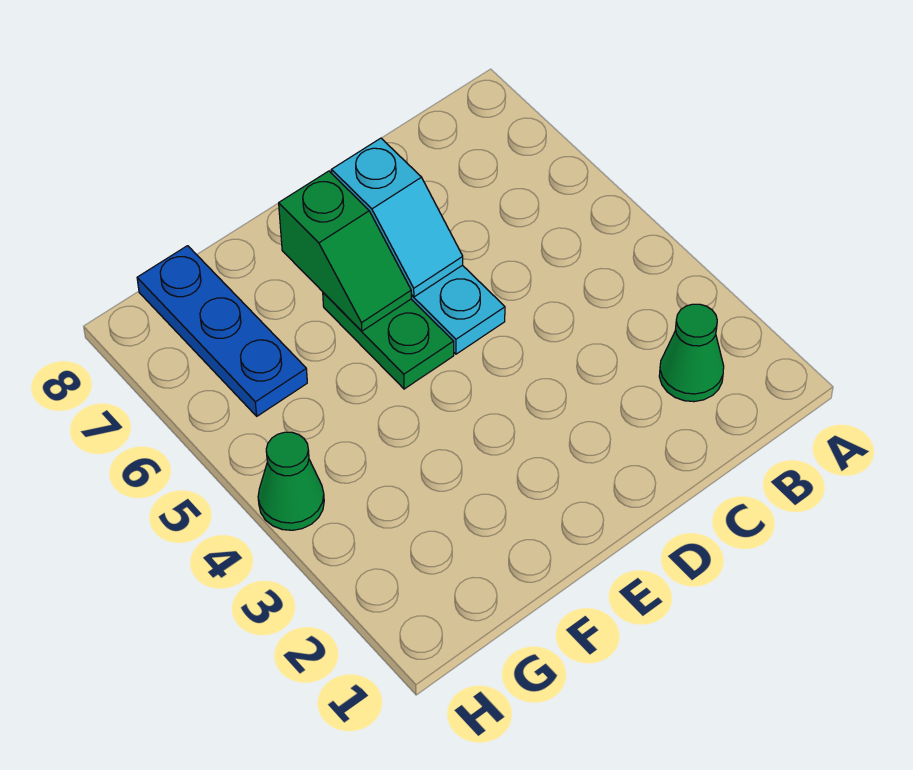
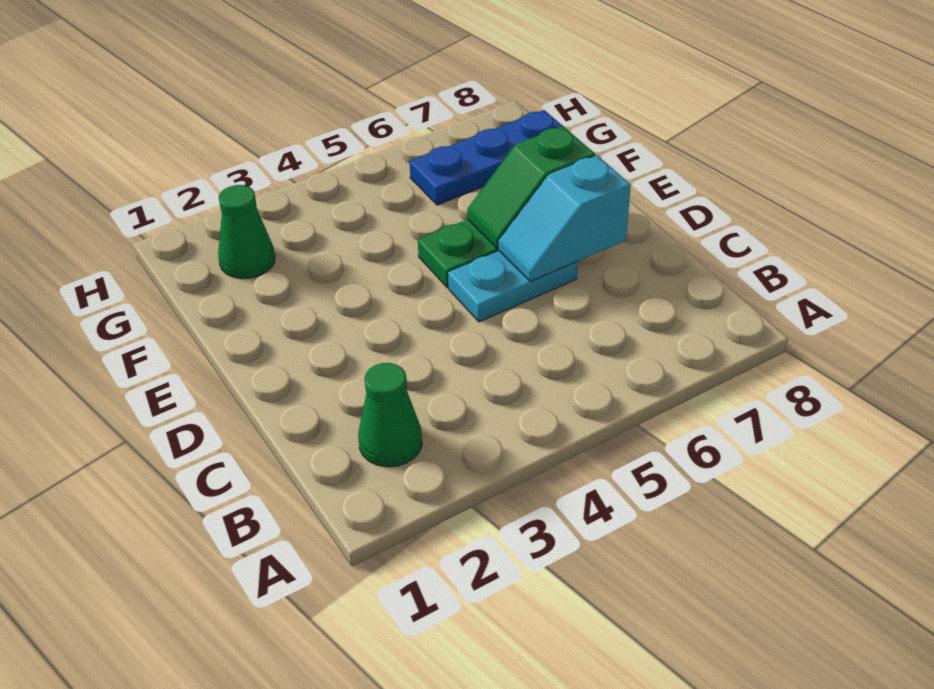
green 1x1 cone [258,432,324,530] -> green 1x1 cone moved to [218,185,275,279]

